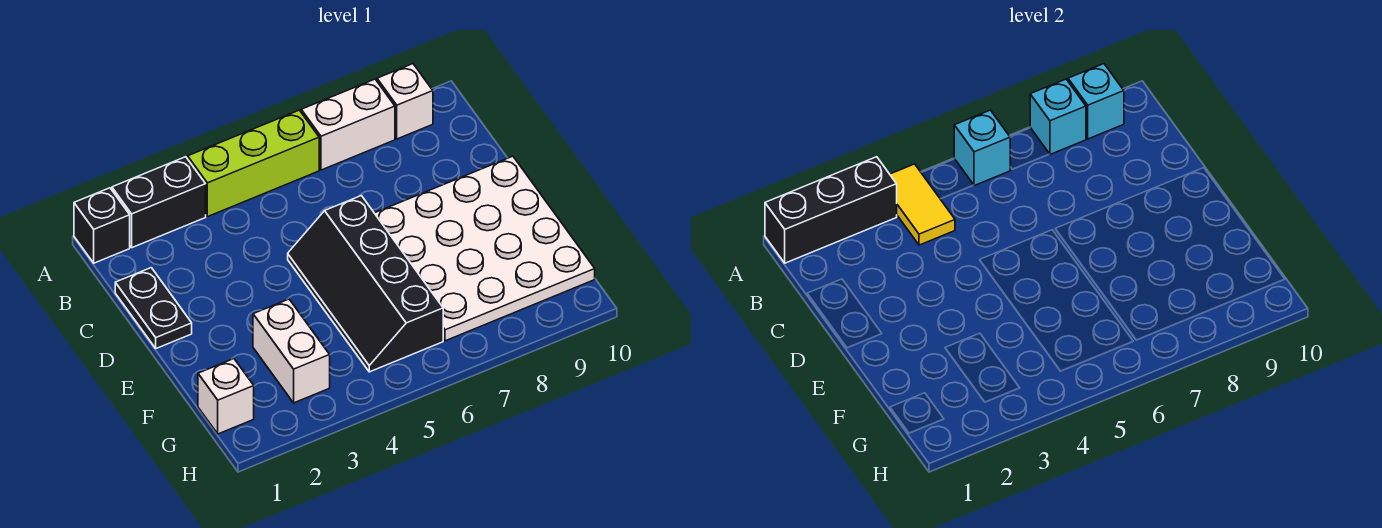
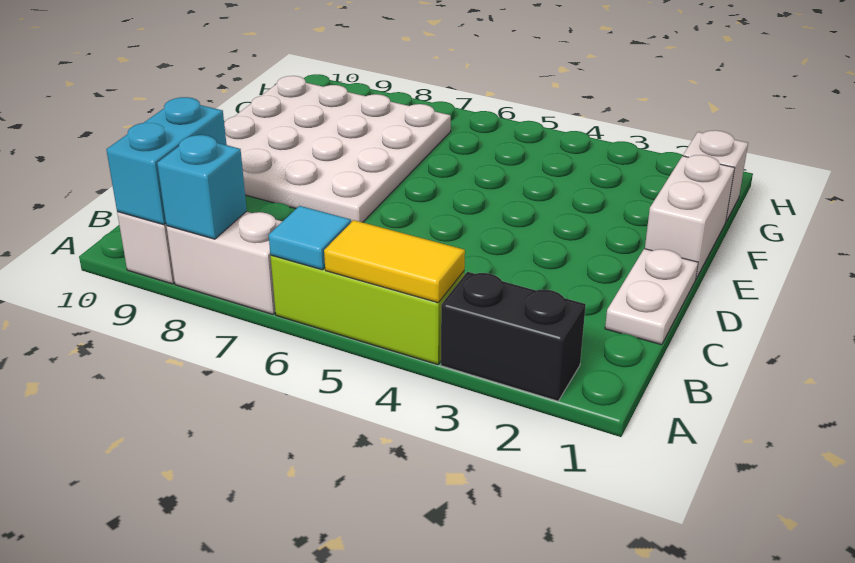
black 1x1 brick [74,188,130,263] -> none
black 1x3 brick [765,157,897,263] -> none
yellow 1x2 tile [890,164,955,245] -> yellow 1x2 tile turned to [324,220,465,303]
cyan 1x1 brick [954,110,1010,186] -> cyan 1x1 tile [269,206,351,270]
cyan 1x1 brick [1068,64,1124,139] -> cyan 1x2 brick [106,97,227,225]
black 1x2 plate [115,268,192,348] -> white 1x2 plate [605,249,698,345]
black 2x4 slope [288,196,443,372] -> none
white 1x2 brick [253,299,330,403] -> white 1x2 brick moved to [645,155,735,278]

